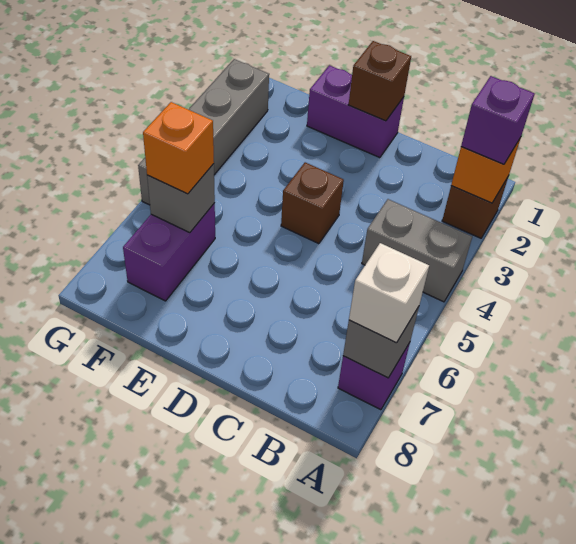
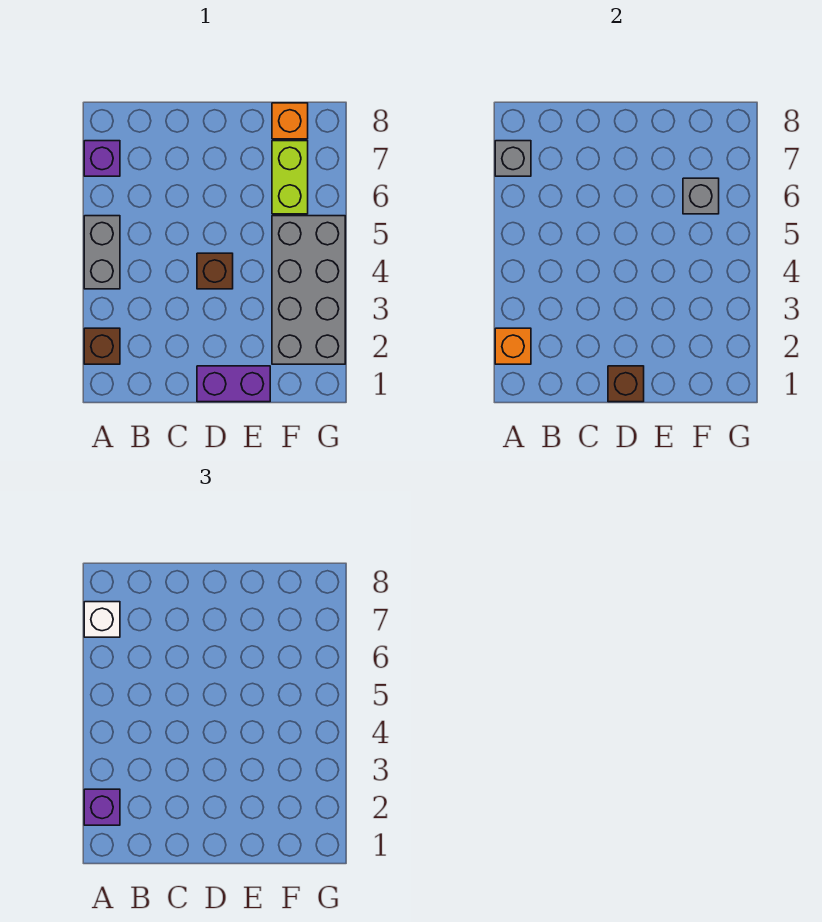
grey 1x2 brick [362,199,472,302] -> grey 1x2 brick turned to [84,216,120,289]
purple 1x2 brick [123,203,215,301] -> lime 1x2 brick [272,141,308,214]
orange 1x1 brick [143,102,214,194] -> orange 1x1 brick moved to [272,103,308,139]
grey 1x4 brick [138,59,269,205] -> grey 2x4 brick [272,216,345,364]

